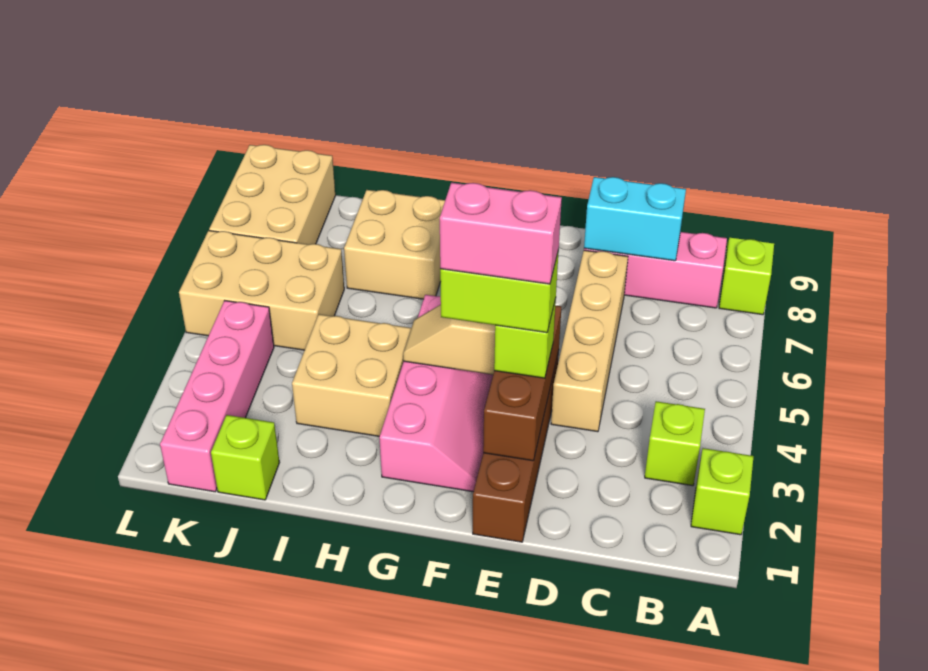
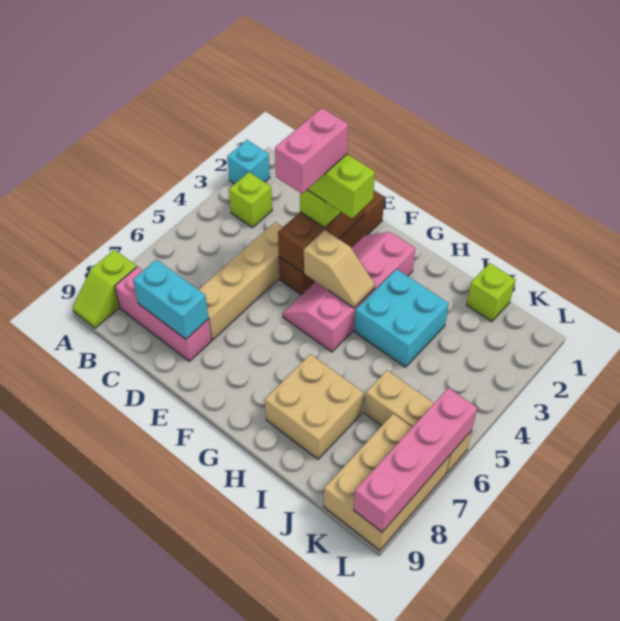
lime 1x1 brick [691,448,754,535] -> cyan 1x1 brick [227,140,270,184]
pink 1x2 brick [440,183,562,284] -> pink 1x2 brick turned to [275,108,348,194]
tan 2x2 brick [292,314,411,436] -> cyan 2x2 brick [354,269,449,367]
tan 2x3 brick [179,231,344,350] -> tan 1x3 brick [364,370,472,473]
pink 1x4 brick [160,301,274,492] -> pink 1x4 brick moved to [354,388,477,532]

